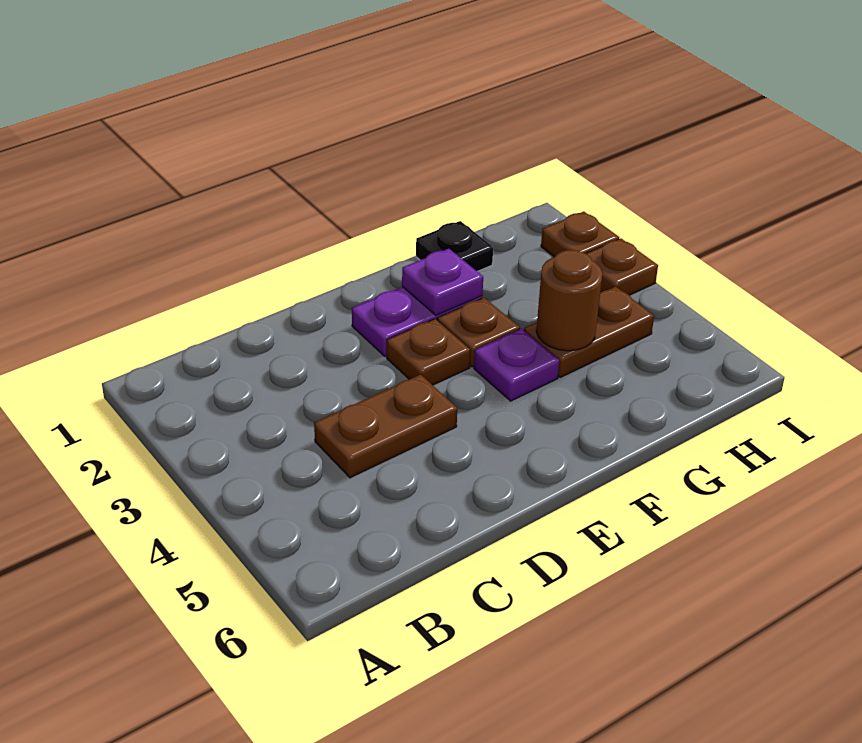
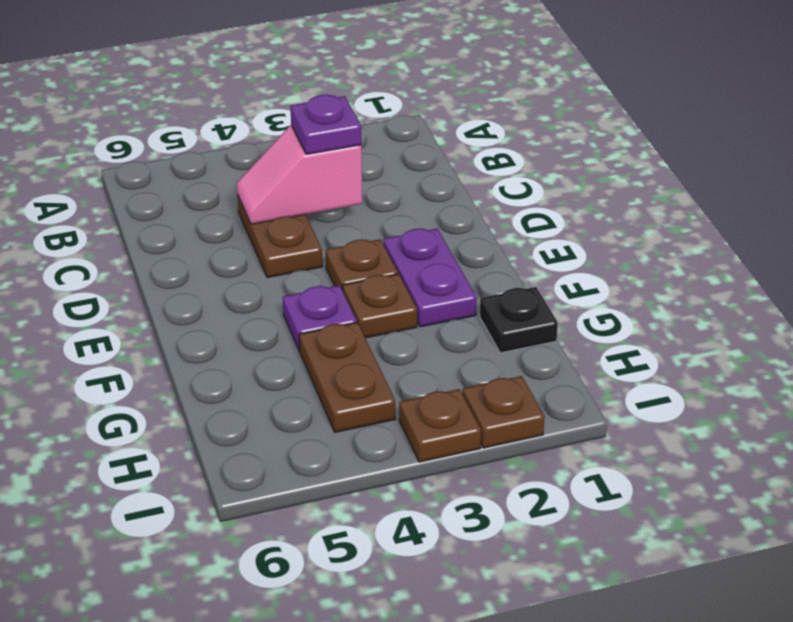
none -> pink 1x2 slope [237,125,362,224]
purple 1x1 plate [402,249,483,315] -> purple 1x1 plate moved to [290,95,361,155]
brown 1x1 round brick [536,250,602,351] -> none

